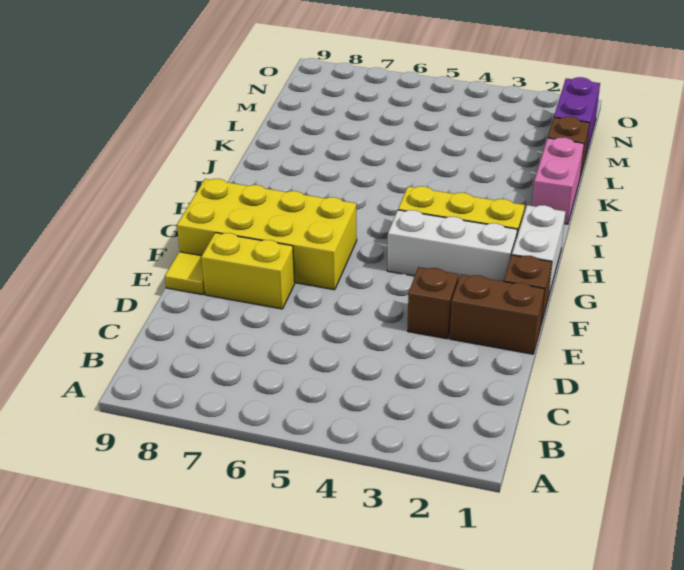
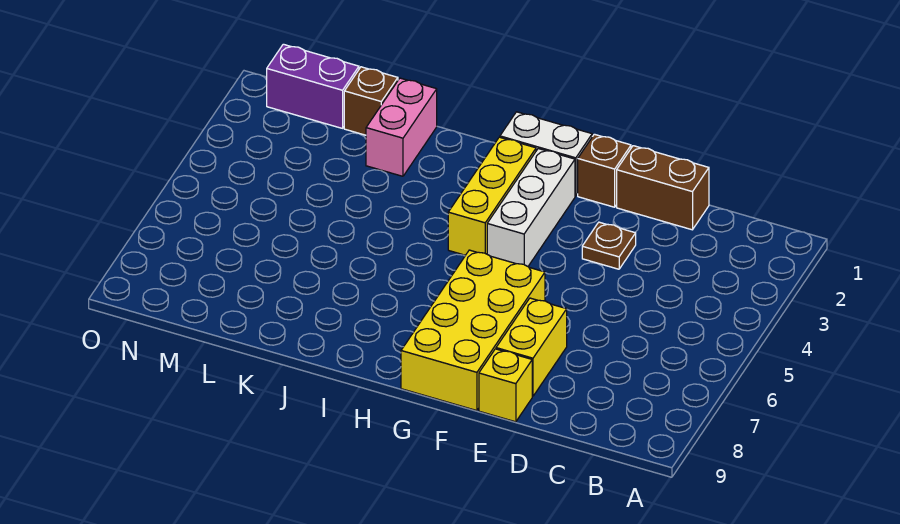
brown 1x2 brick [450,274,545,354] -> brown 1x2 brick turned to [617,146,709,230]
brown 1x1 brick [408,267,458,339] -> brown 1x1 plate [582,222,636,269]
yellow 1x1 tile [165,252,205,295] -> yellow 1x1 brick [479,349,532,422]
pink 1x2 brick [532,137,584,224] -> pink 1x2 brick turned to [366,78,437,176]

